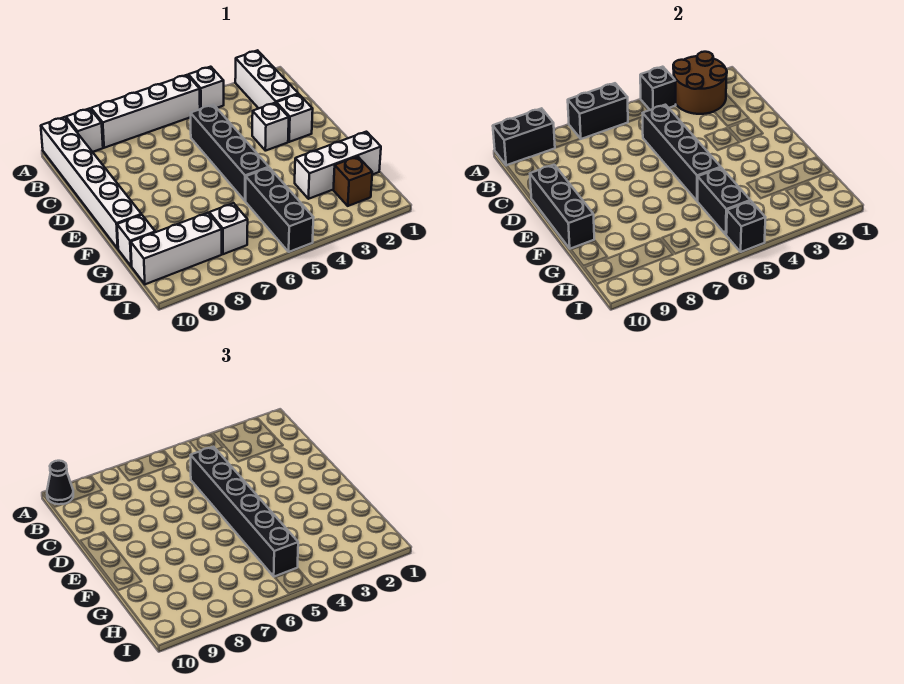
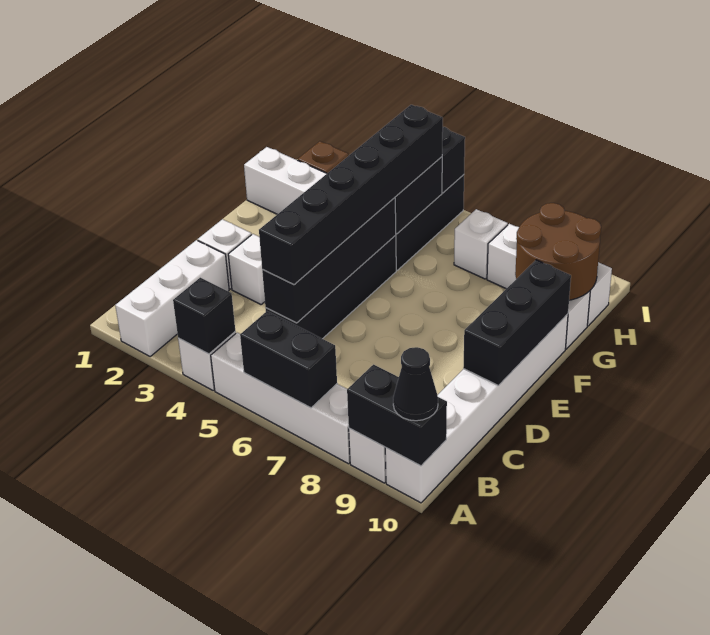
brown 2x2 round brick [673,52,727,114] -> brown 2x2 round brick moved to [515,203,601,300]

